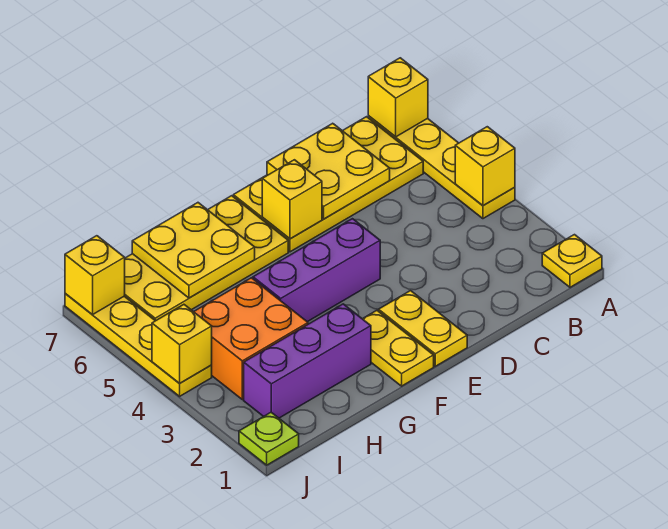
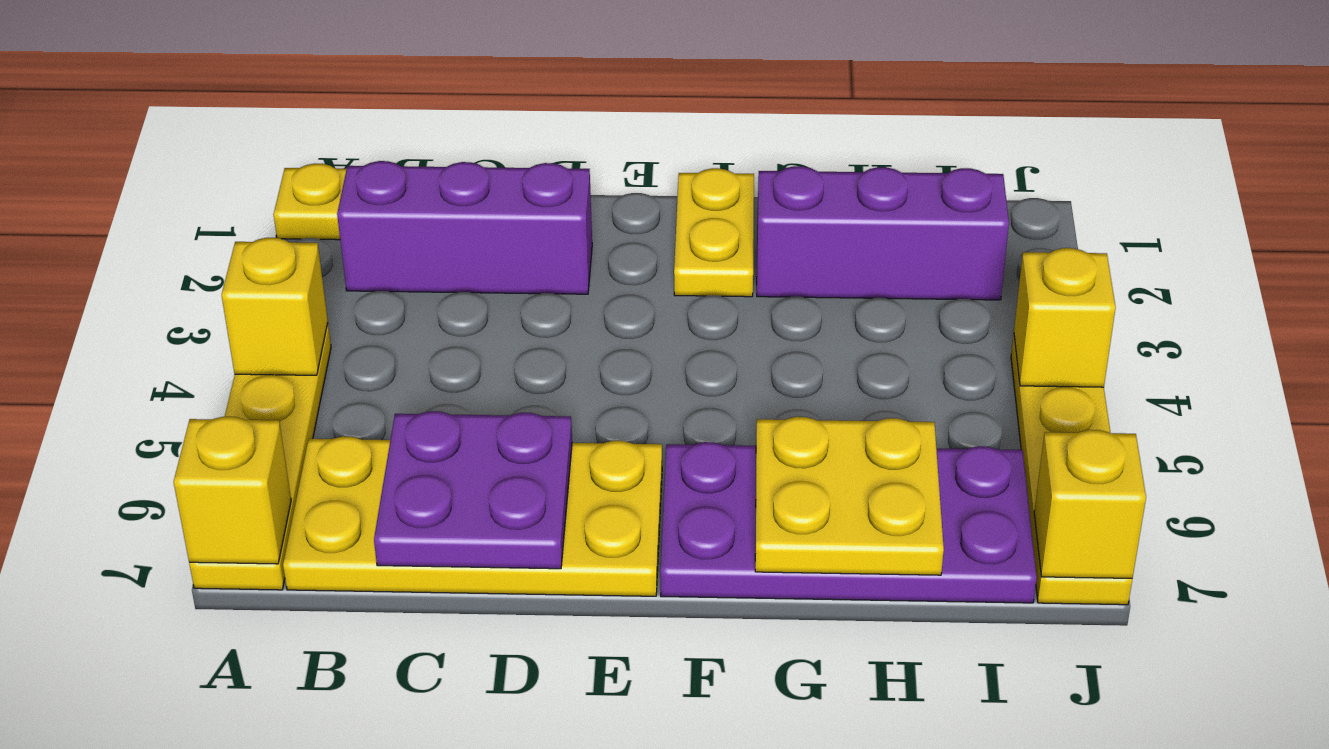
yellow 2x2 plate [267,123,390,219] -> purple 2x2 plate [374,411,572,569]
yellow 1x2 plate [379,291,467,366] -> none
purple 1x3 brick [253,219,380,322] -> purple 1x3 brick moved to [337,161,592,294]
yellow 1x1 brick [262,160,322,239] -> none
yellow 2x4 plate [125,196,288,321] -> purple 2x4 plate [660,442,1037,603]
orange 2x2 brick [194,278,308,400] -> none
lime 1x1 plate [239,412,299,465] -> none

